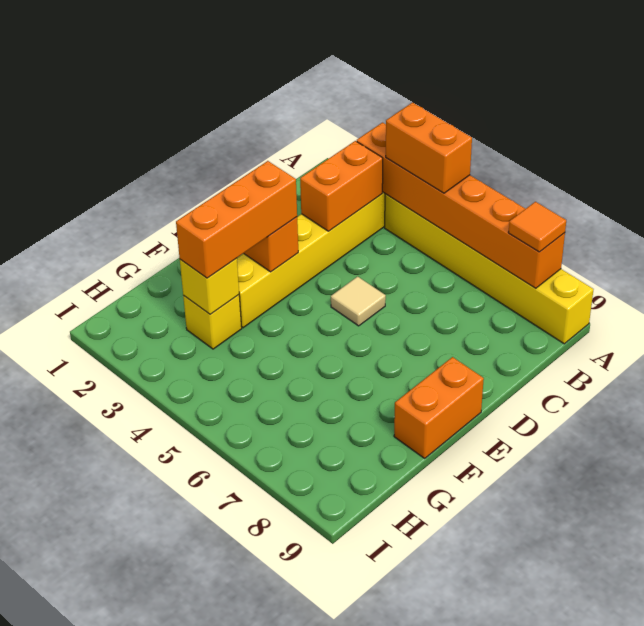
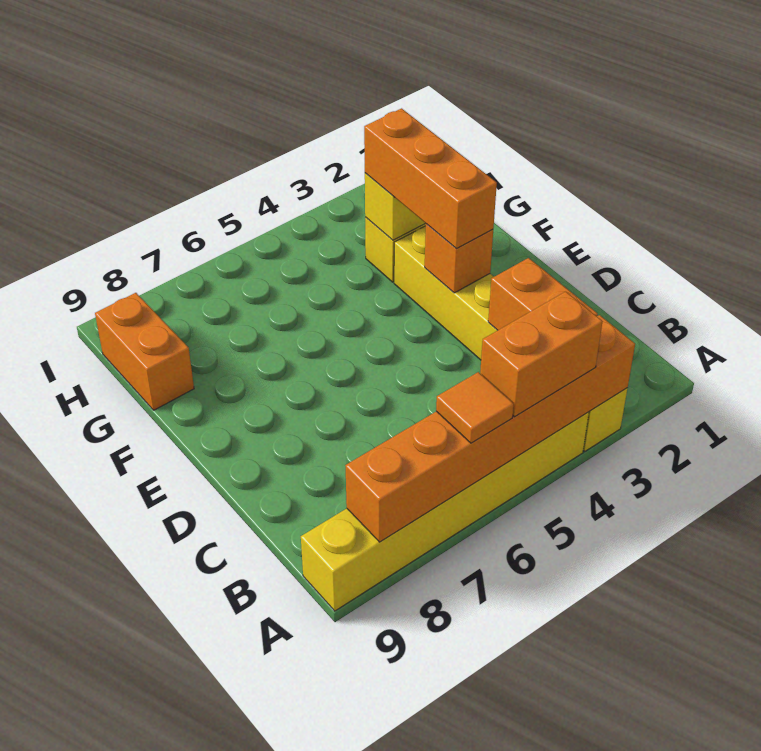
orange 1x1 tile [508,202,566,252] -> orange 1x1 tile moved to [436,372,514,443]
tan 1x1 tile [331,276,386,326] -> none
orange 1x2 brick [394,357,484,458] -> orange 1x2 brick moved to [95,293,194,410]

